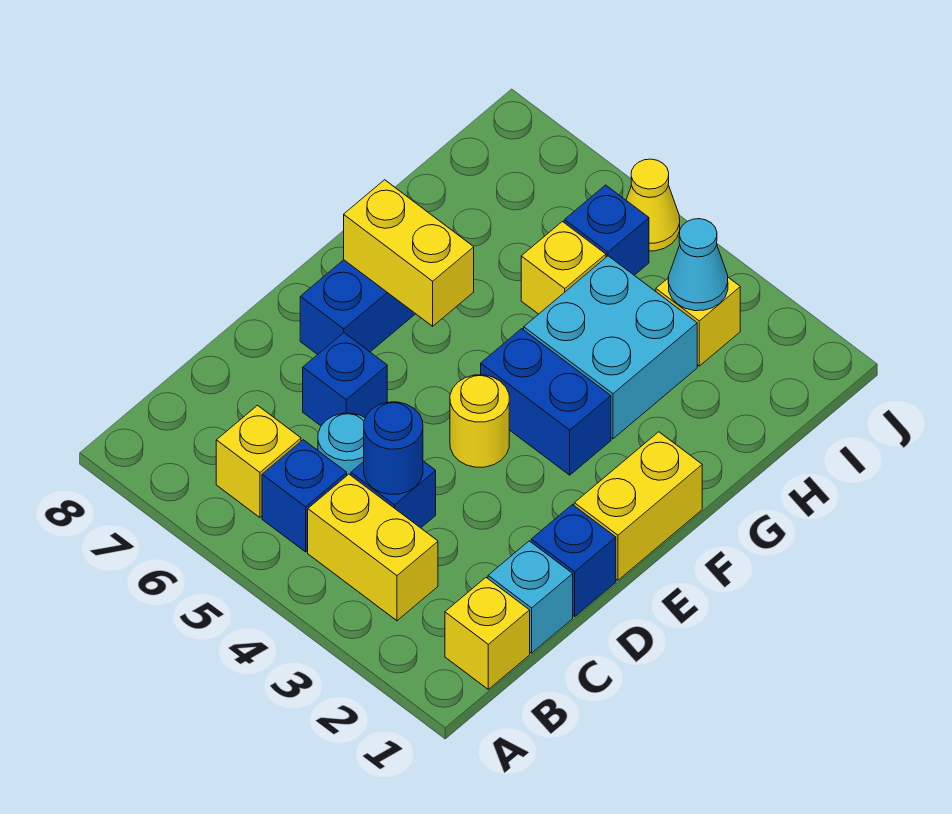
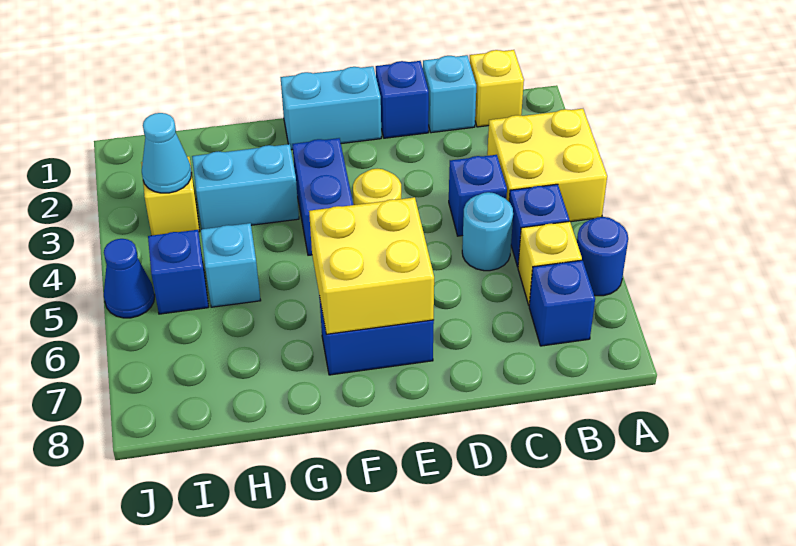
yellow 1x2 brick [308,474,438,621] -> yellow 2x2 brick [487,109,607,222]
blue 1x1 round brick [364,402,423,494] -> blue 1x1 round brick moved to [577,217,628,296]
blue 1x1 brick [303,333,387,426] -> blue 1x1 brick moved to [529,260,595,346]
yellow 1x2 brick [574,432,702,580] -> cyan 1x2 brick [280,66,381,150]
yellow 1x2 brick [344,180,474,326] -> yellow 2x2 brick [309,197,434,334]
cyan 2x2 brick [524,256,697,439] -> cyan 1x2 brick [192,144,299,229]
yellow 1x1 brick [521,222,606,314] -> cyan 1x1 brick [201,223,261,307]
yellow 1x1 cone [626,159,680,251] -> blue 1x1 cone [104,239,155,318]

